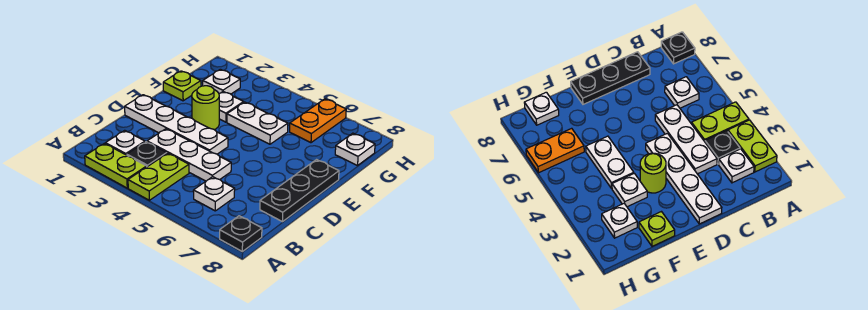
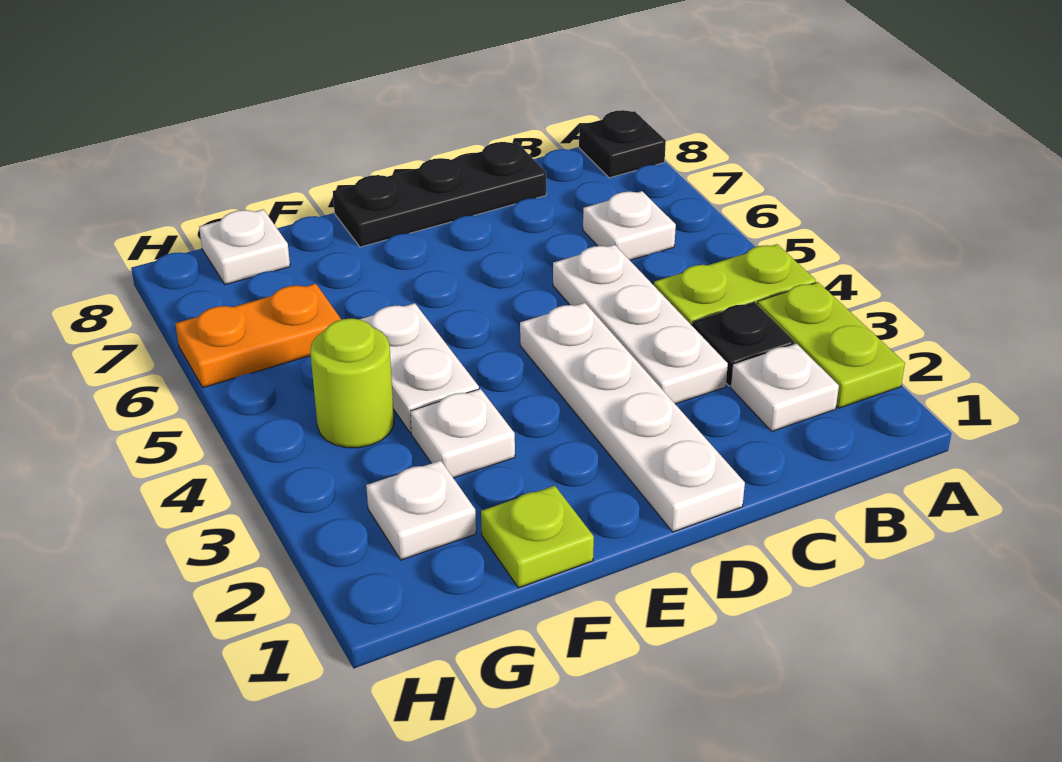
lime 1x1 round brick [192,86,219,130] -> lime 1x1 round brick moved to [310,318,394,448]

